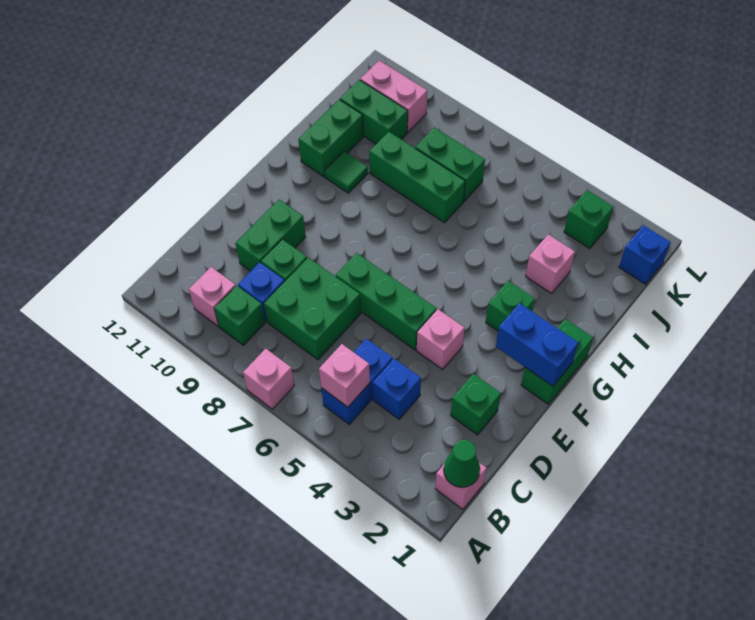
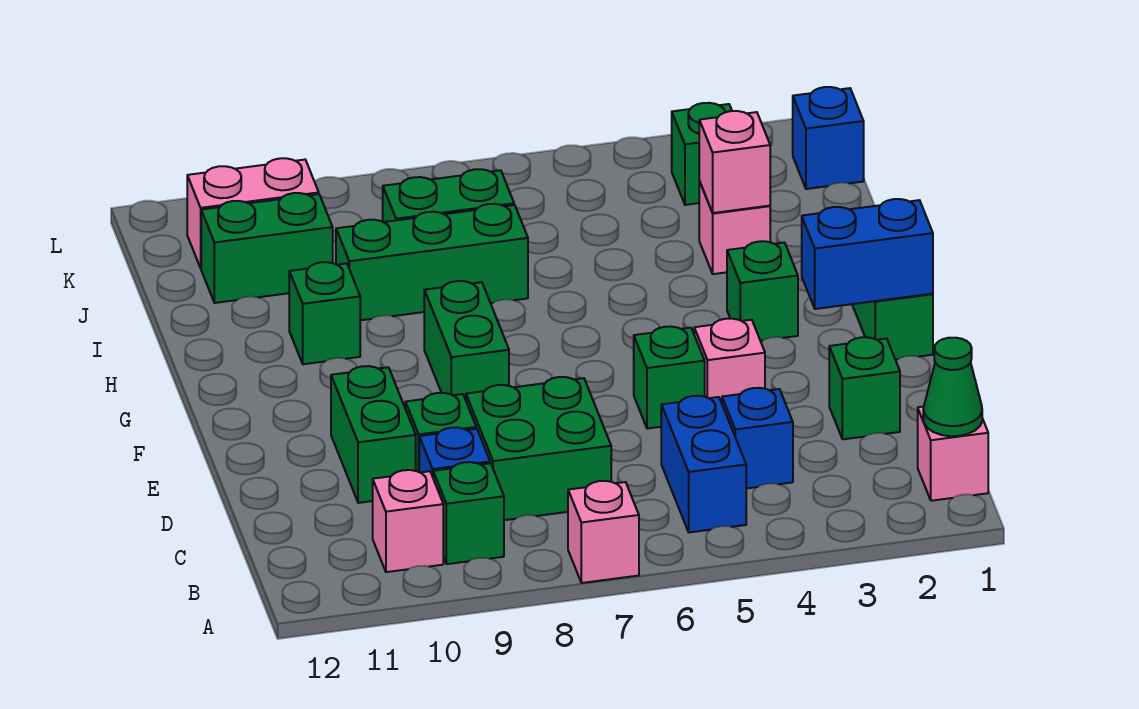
pink 1x1 brick [319,344,370,407] -> pink 1x1 brick moved to [699,111,770,213]
green 1x3 brick [336,253,437,350] -> green 1x1 brick [634,326,705,429]
green 1x1 tile [325,151,368,193] -> green 1x1 brick [289,262,360,364]
green 1x2 brick [298,100,363,177] -> green 1x2 brick moved to [424,281,509,400]

